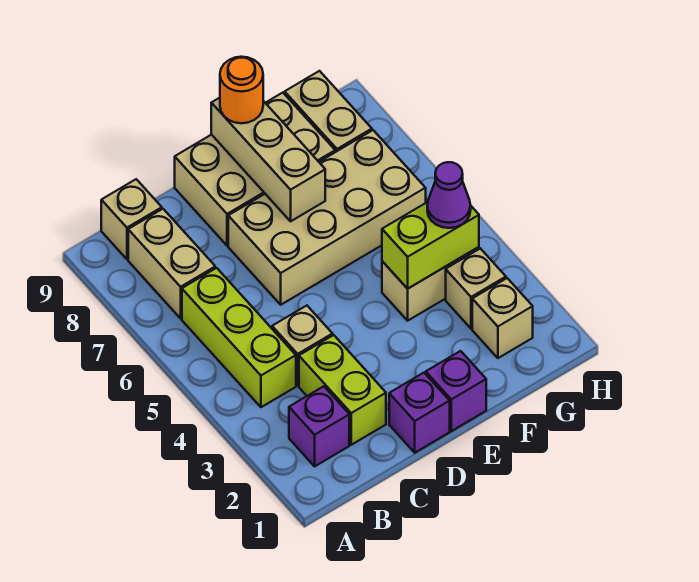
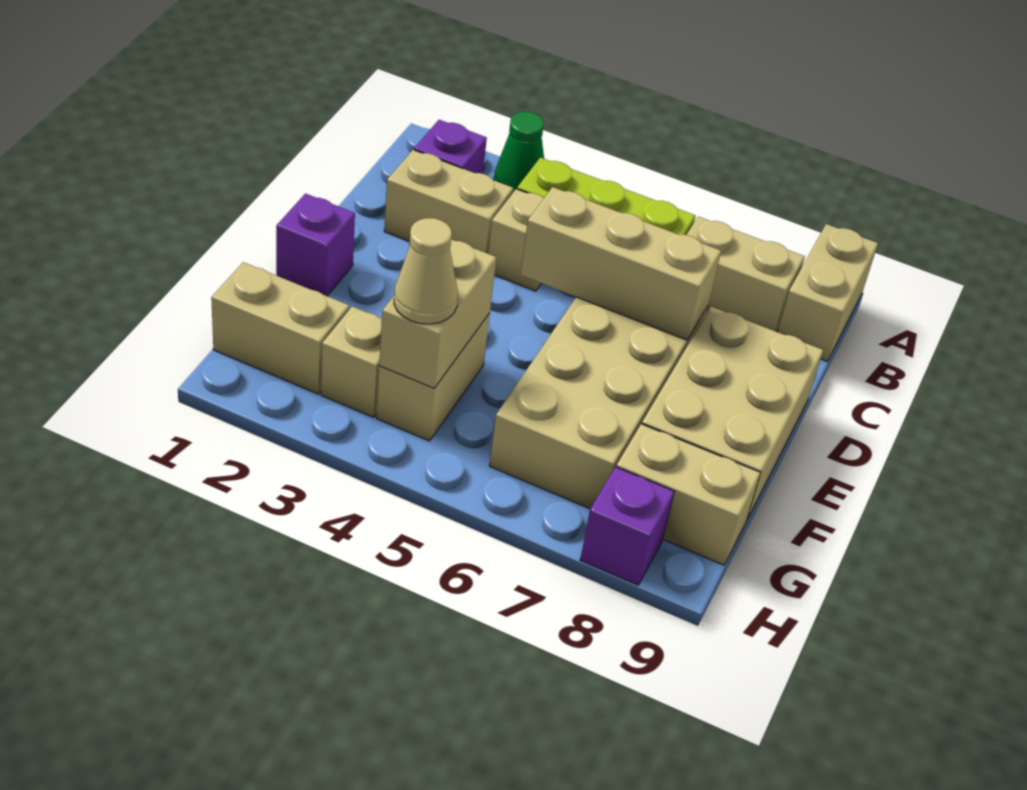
none -> green 1x1 cone [494,112,544,192]
tan 1x1 brick [101,179,162,259] -> tan 1x2 brick [778,224,878,361]
lime 1x2 brick [299,335,386,445] -> tan 1x2 brick [384,150,514,254]
purple 1x1 brick [389,373,450,453] -> purple 1x1 brick moved to [580,467,674,585]
tan 1x3 brick [211,98,325,221] -> tan 1x3 brick moved to [521,187,721,340]
orange 1x1 round brick [220,57,263,123] -> none
lime 1x2 brick [382,202,479,289] -> tan 1x2 brick [379,239,496,388]
tan 1x1 brick [472,278,533,358] -> tan 1x2 brick [211,262,349,394]
purple 1x1 cone [427,162,471,228] -> tan 1x1 cone [394,218,458,324]

